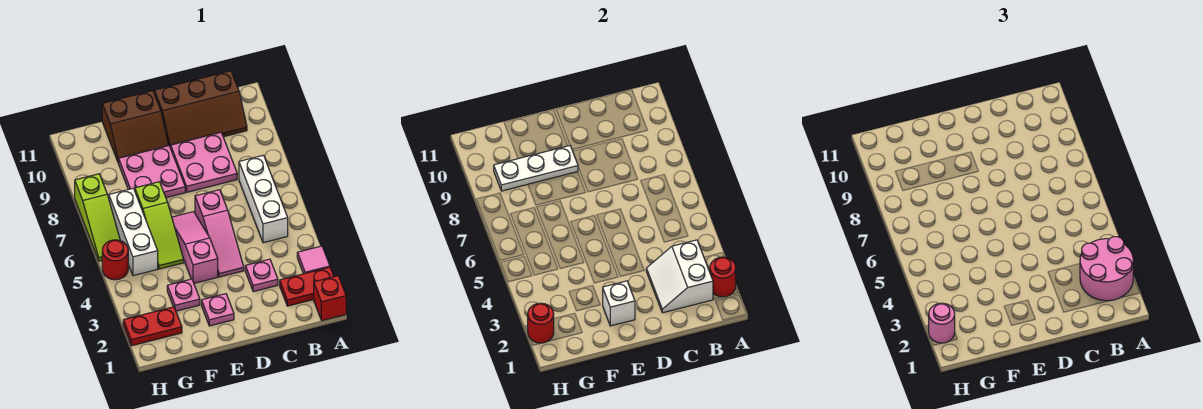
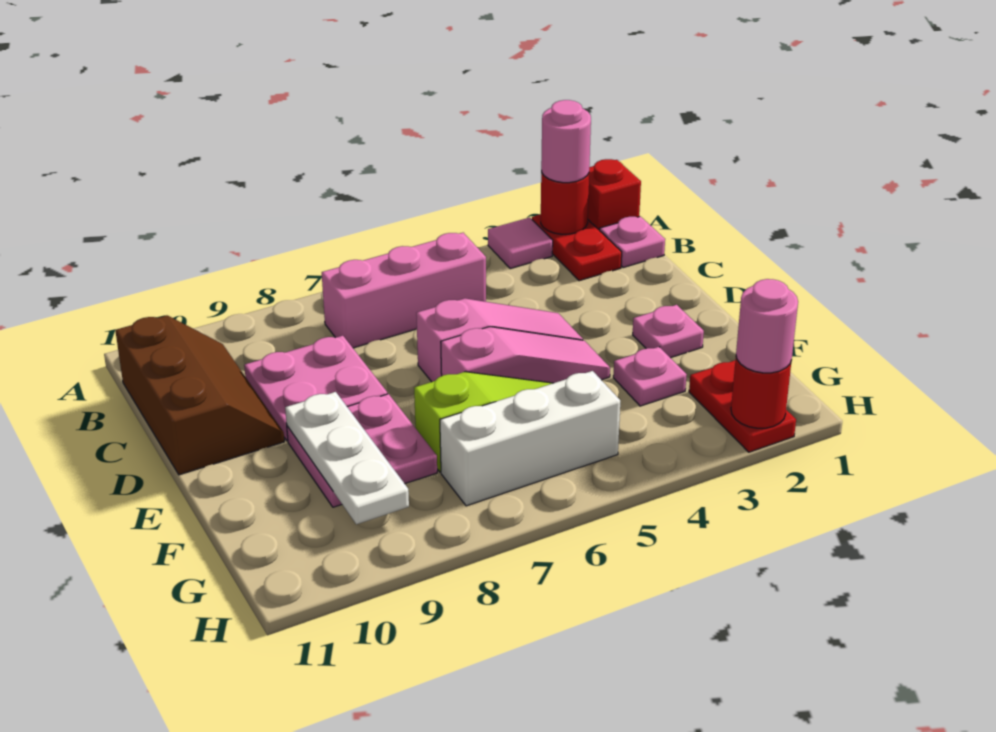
pink 2x2 round brick [1080,237,1133,301] -> pink 1x1 round brick [541,100,591,183]
white 2x2 slope [646,240,713,313] -> none
white 1x3 brick [239,155,288,243] -> pink 1x3 brick [322,233,486,348]
pink 1x1 plate [245,259,278,292] -> pink 1x1 plate moved to [600,216,665,268]
white 1x1 brick [603,281,635,326] -> none
pink 1x3 slope [172,212,218,283] -> pink 1x3 slope turned to [441,327,610,383]
brown 2x2 slope [102,91,169,163] -> none
red 1x1 round brick [102,240,128,280] -> none
lime 1x3 slope [75,174,120,261] -> none

